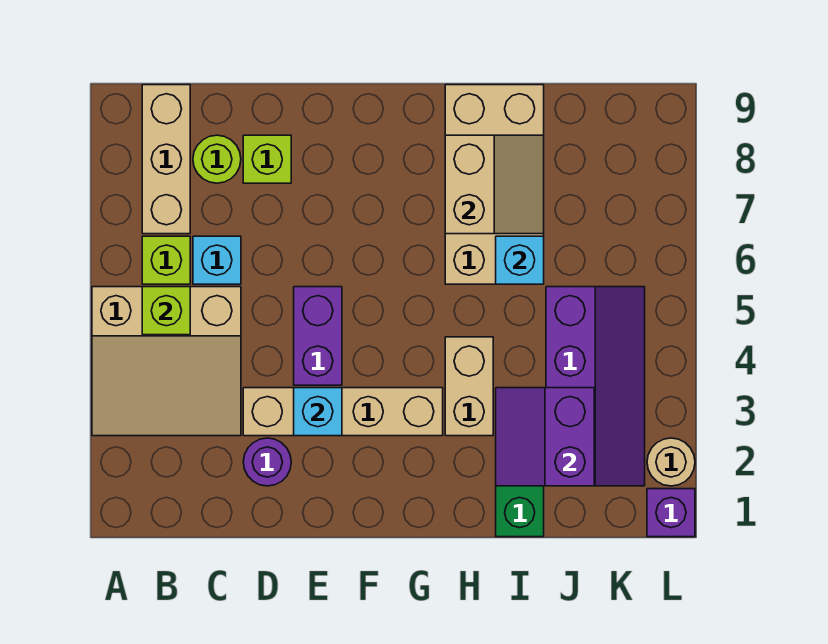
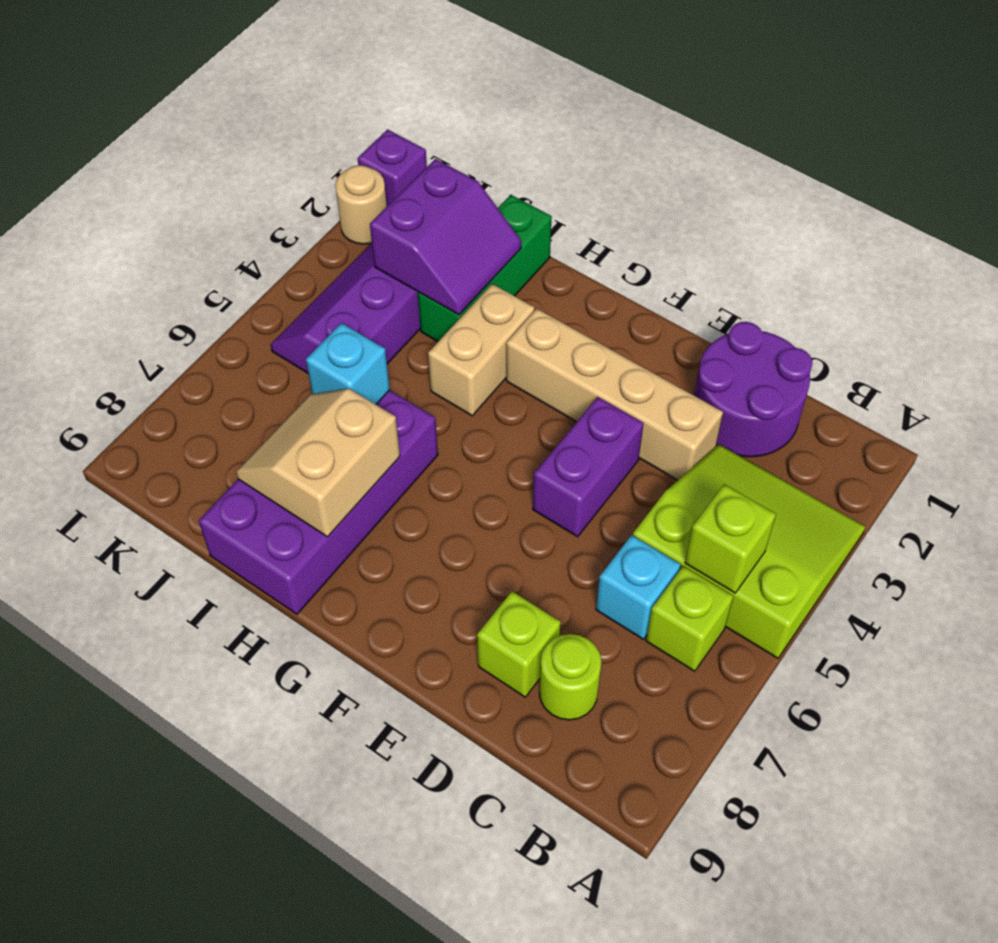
tan 3x3 slope [92,287,241,436] -> lime 3x3 slope [633,444,865,658]
tan 1x3 brick [142,85,190,234] -> none
purple 1x1 round brick [243,438,291,486] -> purple 2x2 round brick [694,322,812,457]
cyan 1x1 brick [294,388,342,436] -> none
tan 2x4 brick [445,85,544,284] -> purple 2x4 brick [198,390,438,614]

